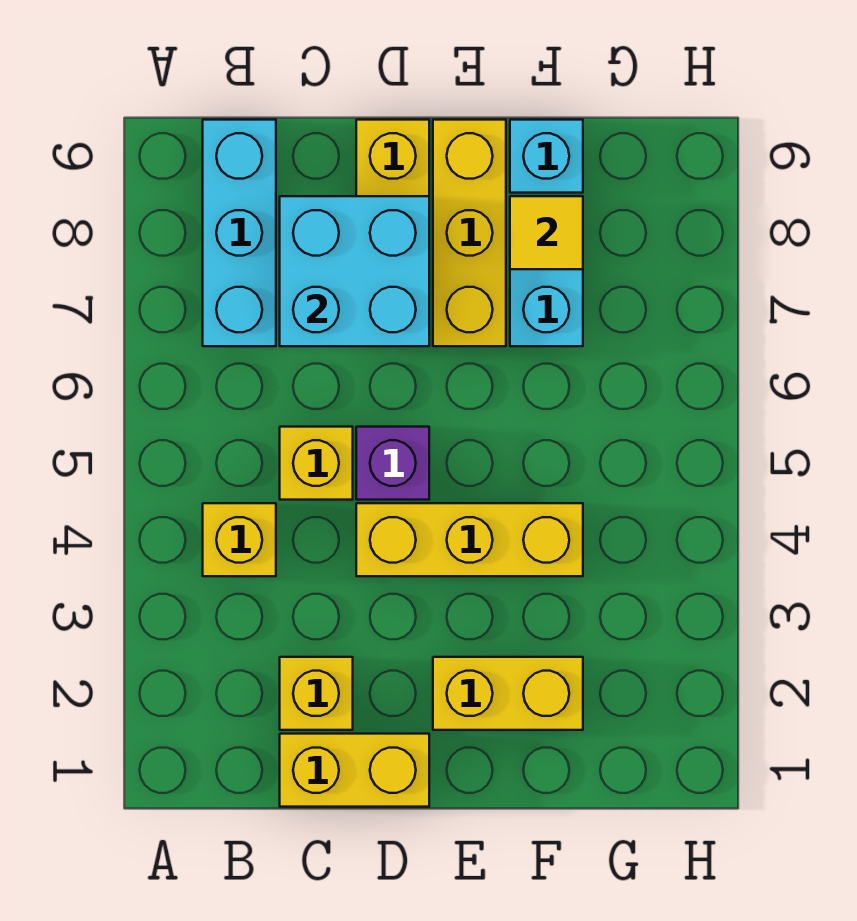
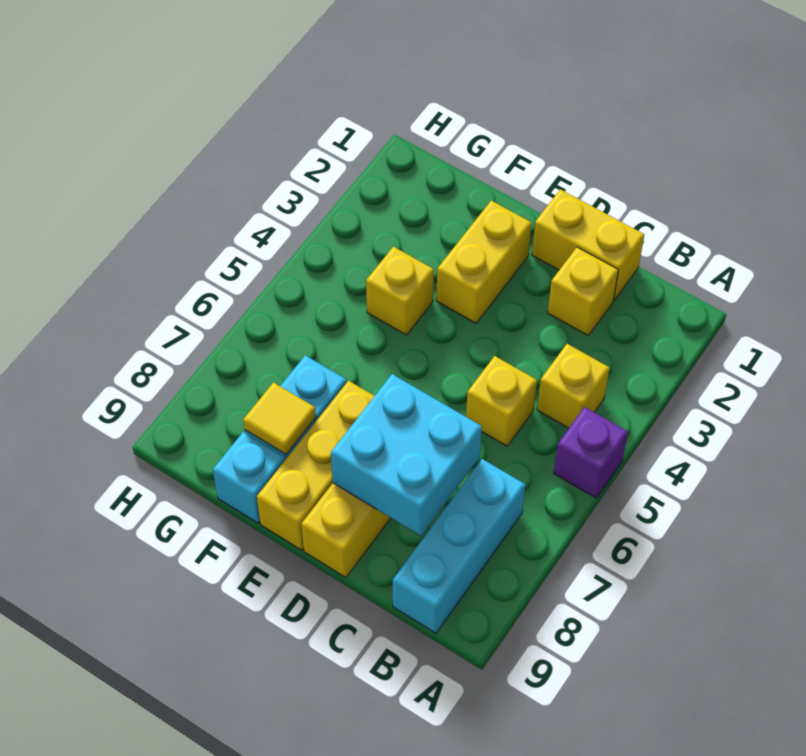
yellow 1x3 brick [356,503,583,576] -> yellow 1x1 brick [366,247,434,335]
purple 1x1 brick [356,427,429,500] -> purple 1x1 brick moved to [554,407,628,498]
yellow 1x2 brick [433,657,583,730] -> yellow 1x2 brick turned to [436,201,532,323]

